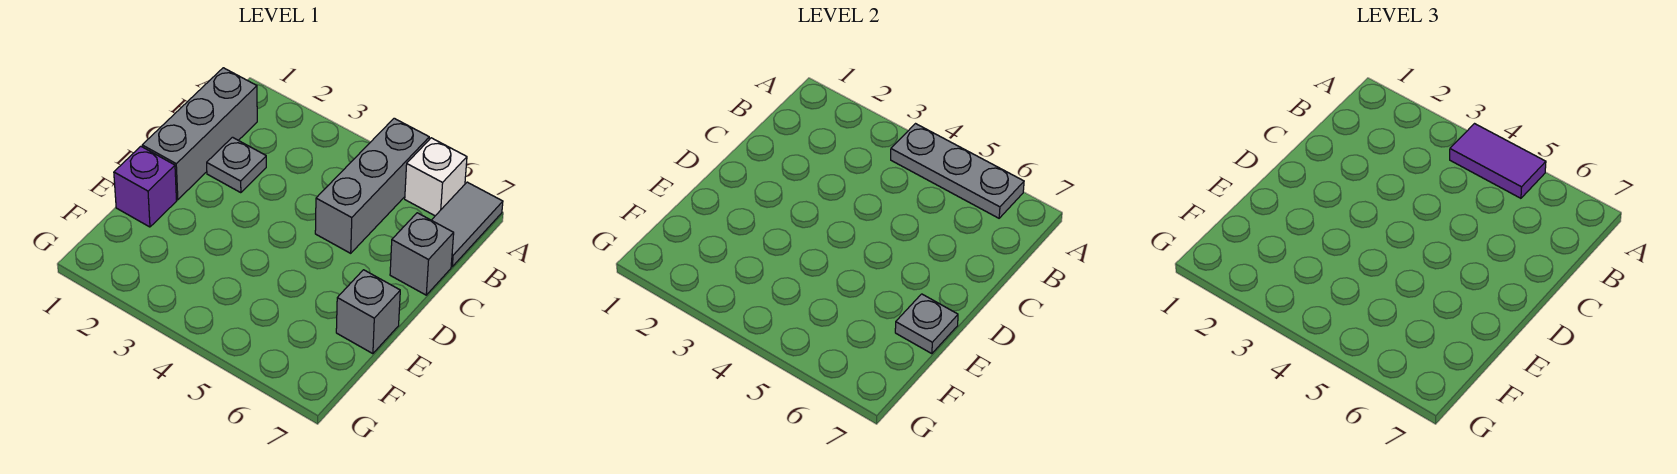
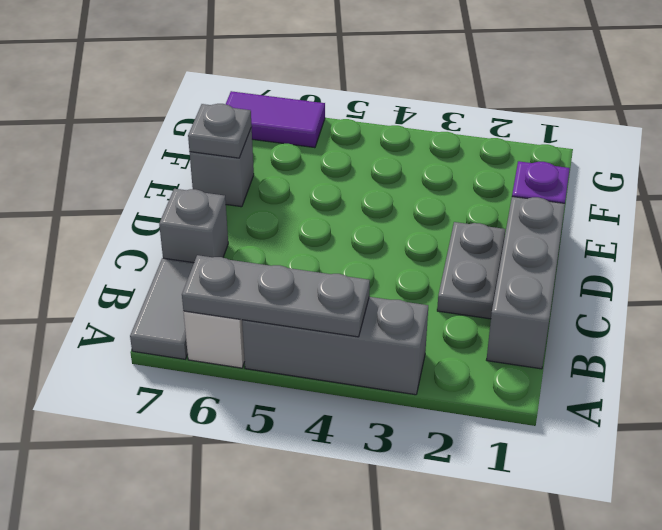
purple 1x2 tile [1450,124,1546,198] -> purple 1x2 tile moved to [226,91,325,148]
grey 1x3 brick [315,118,429,253] -> grey 1x3 brick turned to [242,297,428,395]
grey 1x1 plate [207,137,266,193] -> grey 1x2 plate [437,222,505,319]

